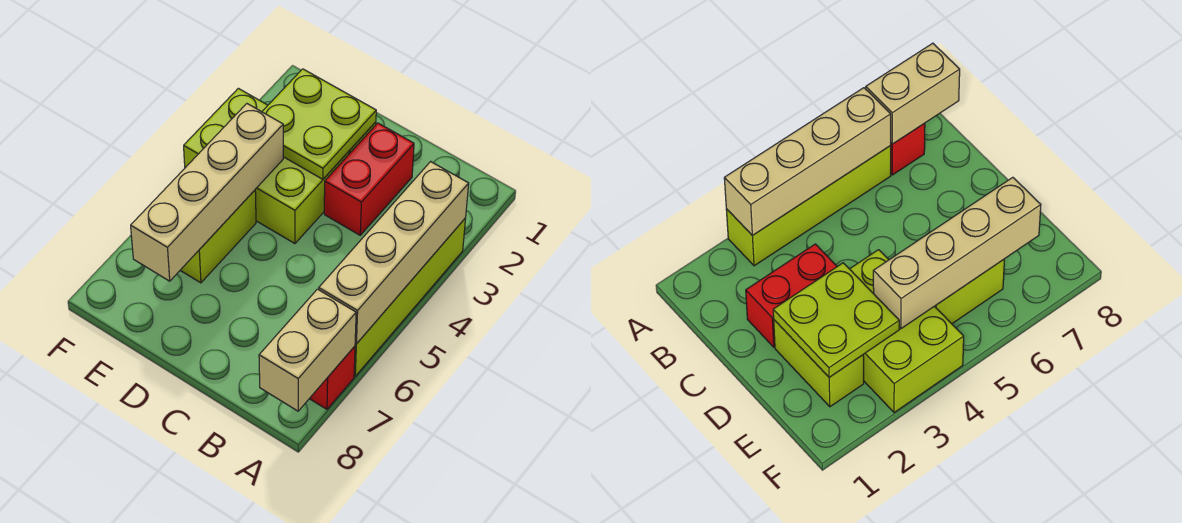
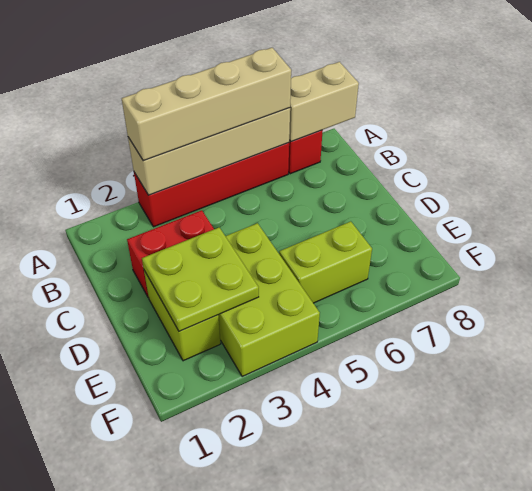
lime 1x4 brick [354,218,466,376] -> red 1x4 brick [134,143,289,227]
tan 1x4 brick [131,104,283,281] -> tan 1x4 brick moved to [122,48,291,161]

